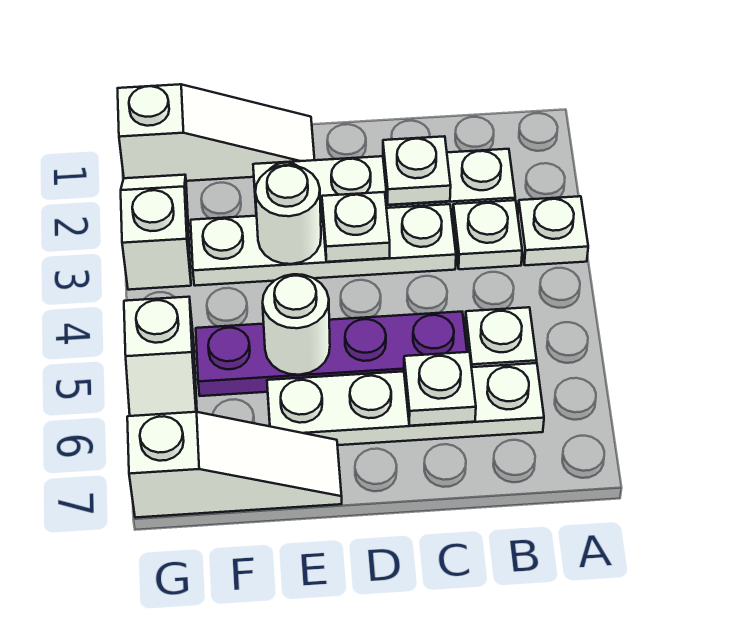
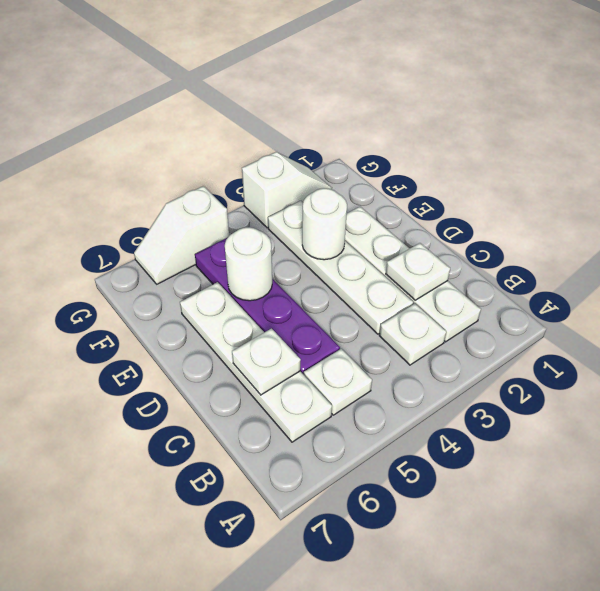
white 1x1 plate [518,196,588,265] -> none
white 1x1 plate [322,192,390,262] -> none
white 1x3 slope [118,84,315,181] -> none
white 1x3 slope [127,412,342,518] -> none

